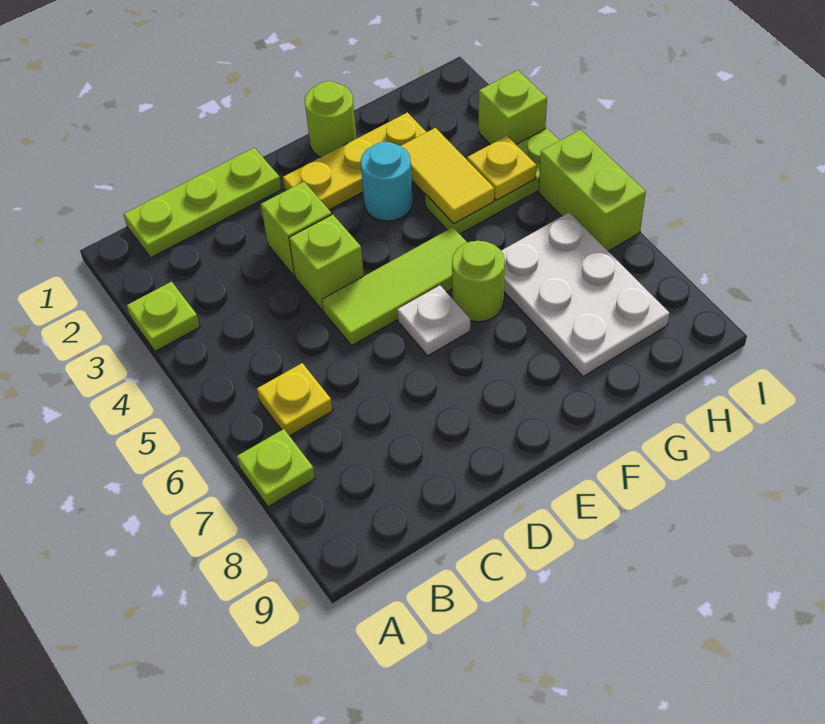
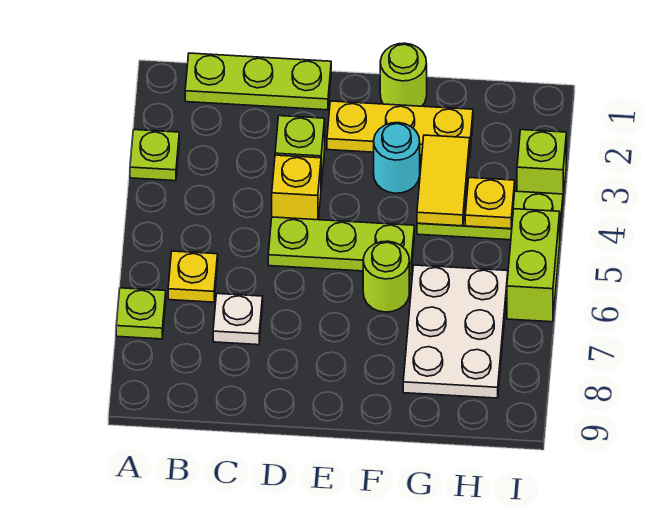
lime 1x1 brick [289,214,364,310] -> yellow 1x1 brick [272,155,321,220]
lime 1x3 tile [322,227,467,346] -> lime 1x3 plate [268,217,414,274]
white 1x1 plate [397,285,470,356] -> white 1x1 plate moved to [213,294,263,345]

